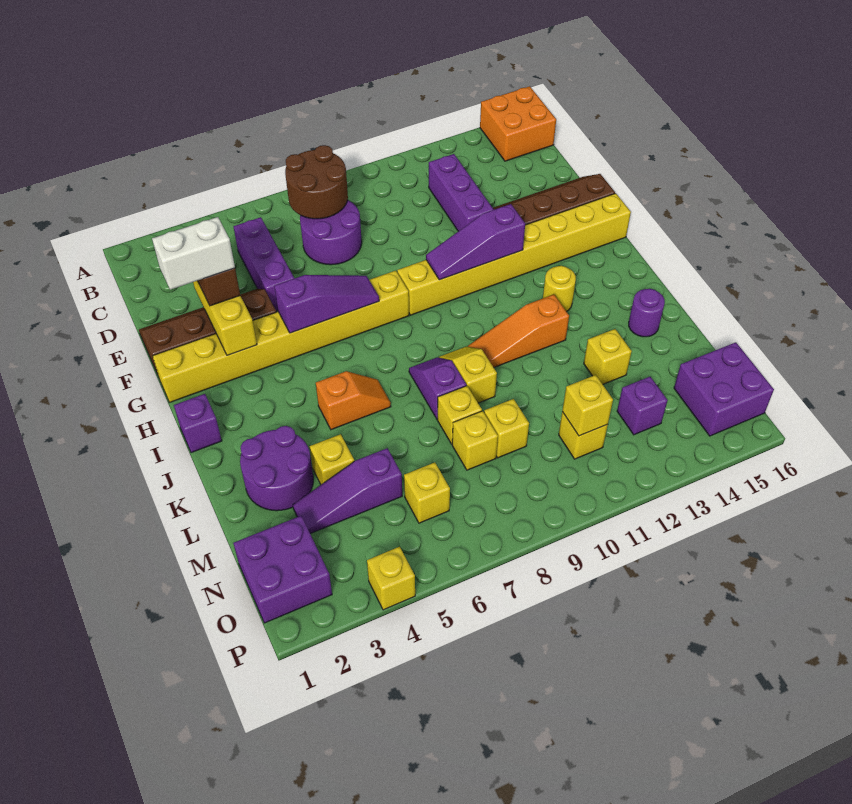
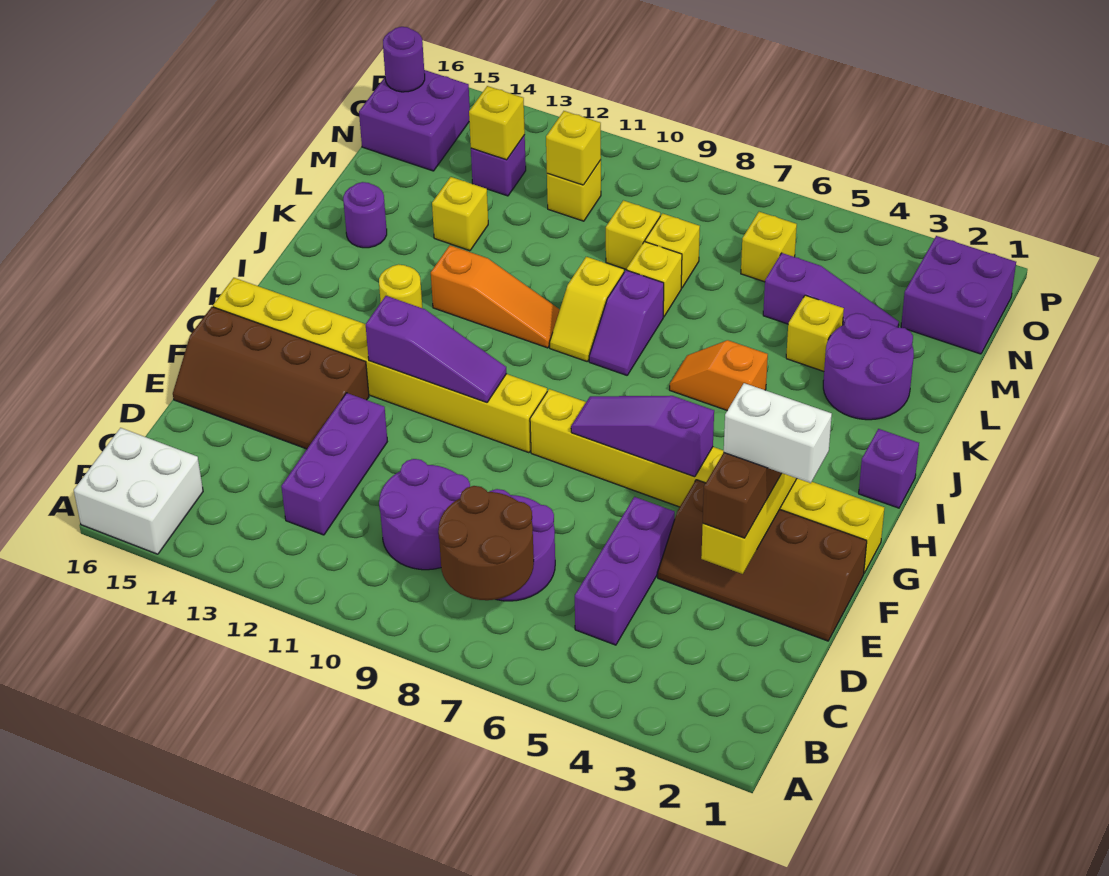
orange 2x2 brick [480,86,556,161] -> white 2x2 brick [74,428,203,554]
none -> purple 2x2 round brick [379,459,470,570]
none -> purple 1x1 round brick [383,27,425,92]
yellow 1x1 brick [367,547,415,610] -> yellow 1x1 brick moved to [469,86,525,160]

